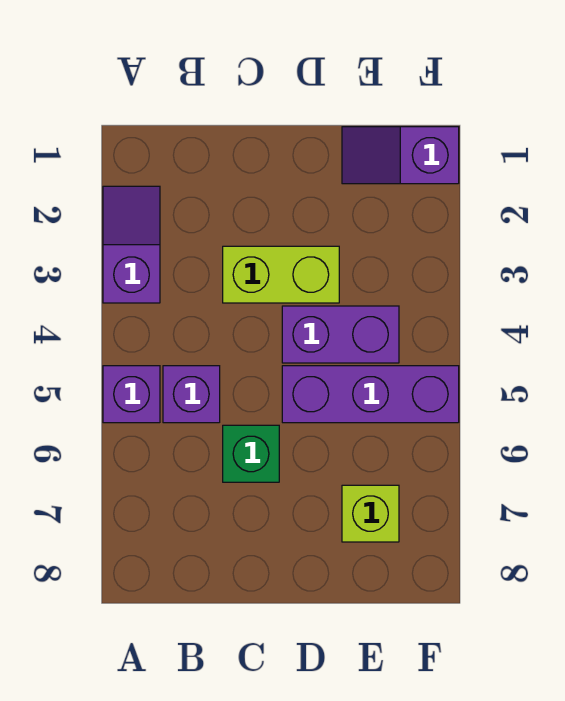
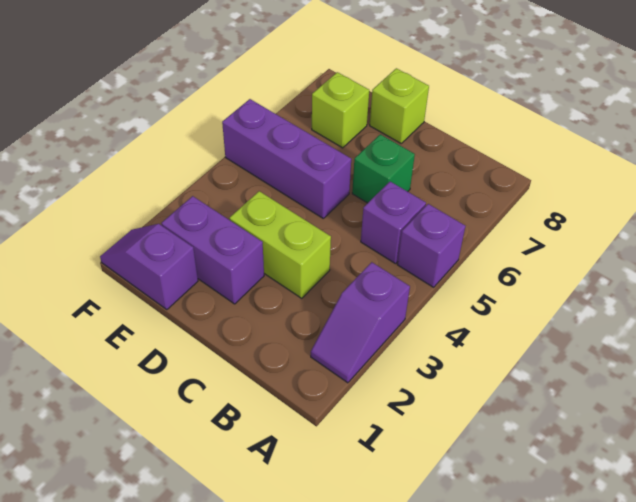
purple 1x2 brick [282,306,399,363] -> purple 1x2 brick moved to [161,196,264,304]
none -> lime 1x1 brick [370,68,429,143]
purple 1x2 slope [342,127,459,184] -> purple 1x2 slope turned to [100,224,198,310]

